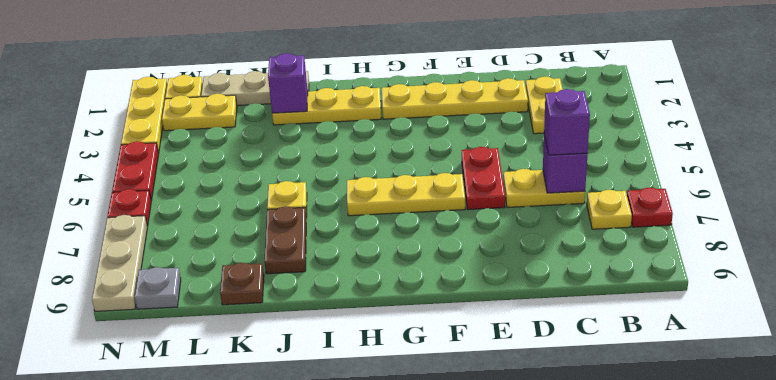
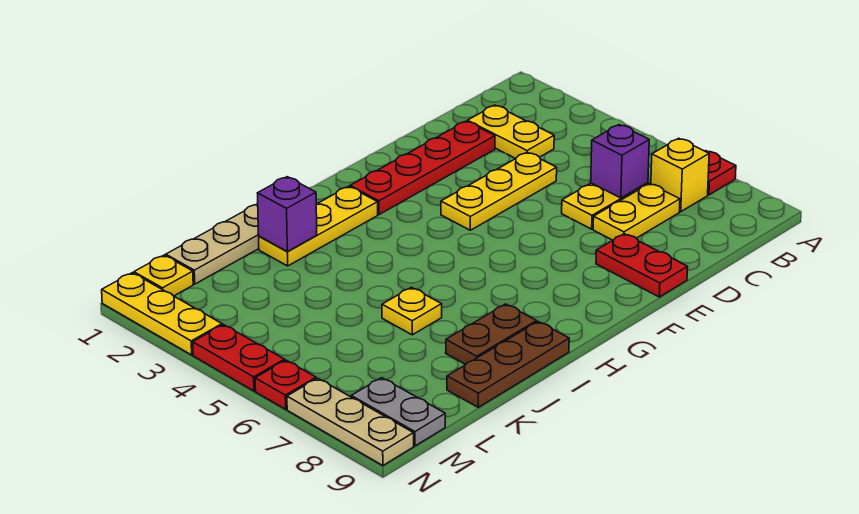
yellow 1x1 plate [587,190,632,229] -> yellow 1x1 brick [651,138,709,212]
purple 1x1 brick [544,89,590,155] -> none
yellow 1x4 plate [382,78,528,119] -> red 1x4 plate [350,121,495,215]
red 1x2 plate [462,147,505,210] -> red 1x2 plate moved to [596,234,688,297]
yellow 1x3 plate [347,173,465,216] -> yellow 1x3 plate moved to [441,152,557,230]
brown 1x2 plate [264,206,306,274] -> brown 1x2 plate turned to [446,304,536,364]
brown 1x1 plate [220,263,264,305] -> brown 1x3 plate [447,322,569,407]
yellow 1x2 plate [162,94,237,131] -> yellow 1x2 plate moved to [593,184,680,240]
grey 1x1 plate [135,267,181,309] -> grey 1x2 plate [351,378,445,446]

